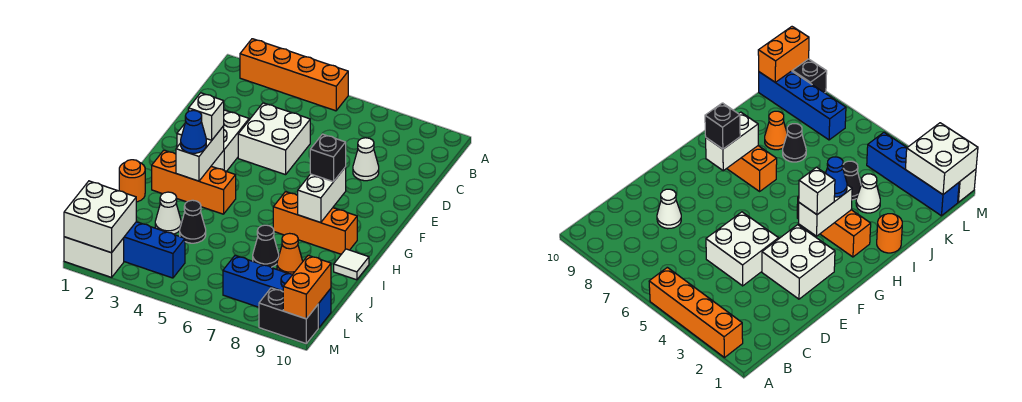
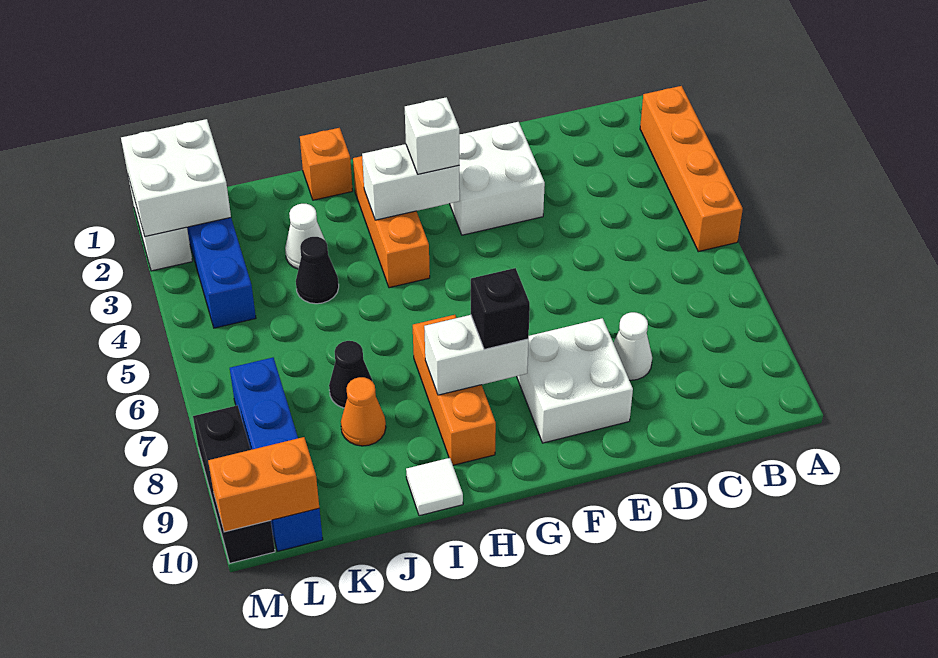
white 2x2 brick [238,103,310,175] -> white 2x2 brick moved to [517,318,633,443]
blue 1x1 cone [181,110,206,153] -> none
orange 1x1 round brick [119,160,145,202] -> orange 1x1 brick [300,128,353,200]
black 1x2 brick [259,288,318,343] -> black 1x3 brick [193,405,275,563]

